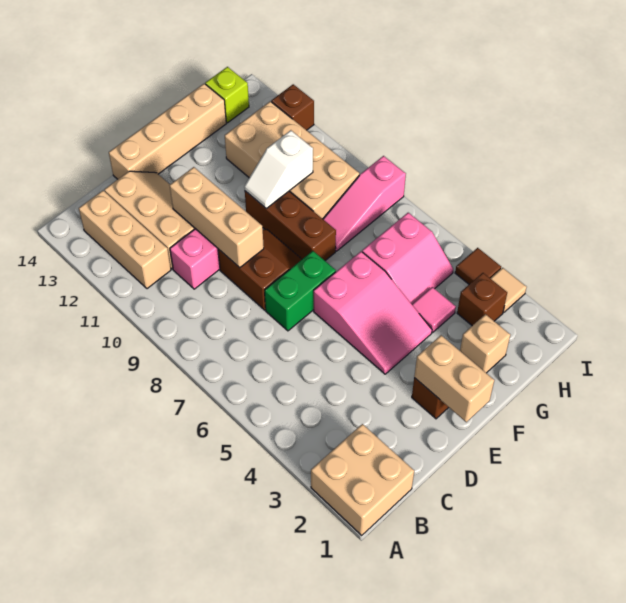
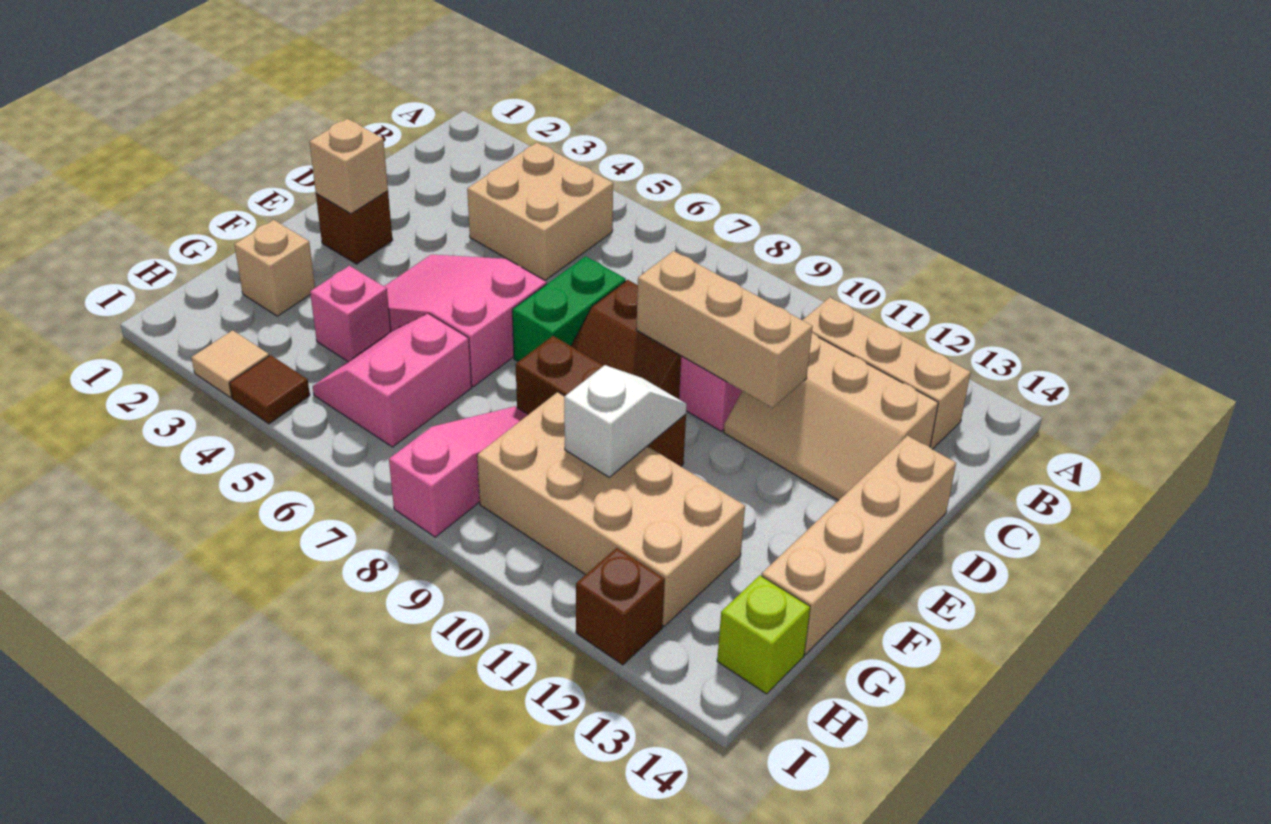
tan 2x2 brick [311,424,414,535] -> tan 2x2 brick moved to [467,143,613,280]
tan 1x2 brick [414,335,494,422] -> tan 1x1 brick [309,119,388,214]
pink 1x1 tile [412,287,456,332] -> pink 1x1 brick [310,266,391,361]
brown 1x1 brick [457,273,507,326] -> none

